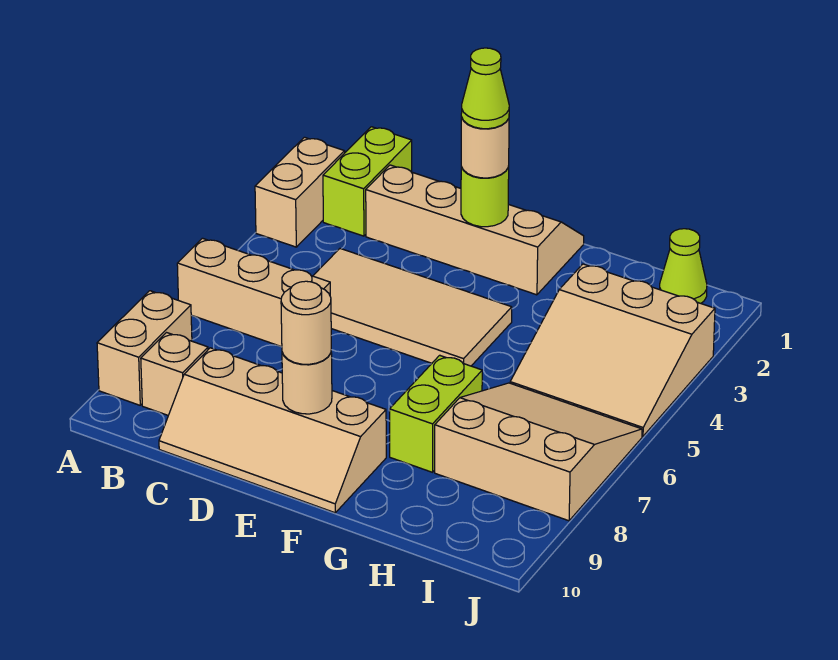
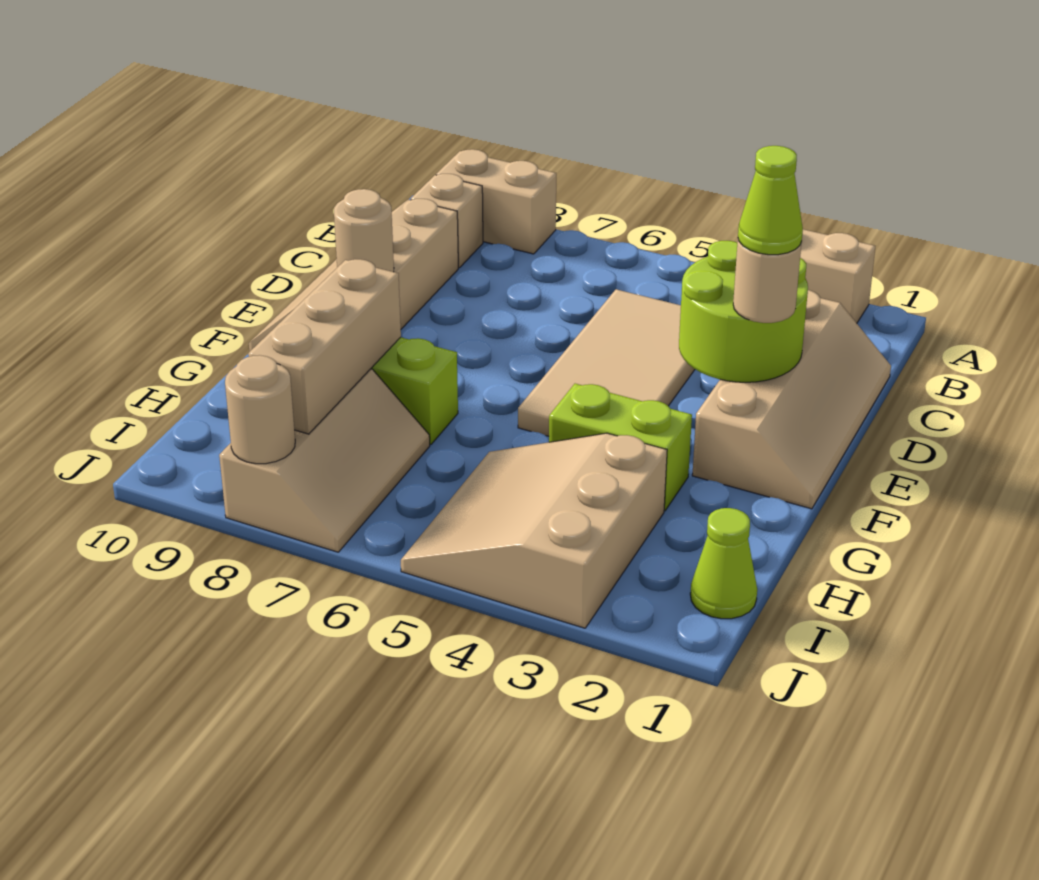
tan 1x3 brick [177,238,330,347] -> tan 1x3 brick moved to [248,259,401,434]
lime 1x2 brick [323,127,412,236] -> lime 1x2 brick moved to [549,384,692,511]
lime 1x1 round brick [461,166,509,227] -> lime 2x2 round brick [679,241,808,382]
tan 1x1 round brick [281,281,331,364] -> tan 1x1 round brick moved to [225,355,295,464]
tan 3x3 slope [435,383,642,521] -> tan 2x3 slope [219,369,430,552]

